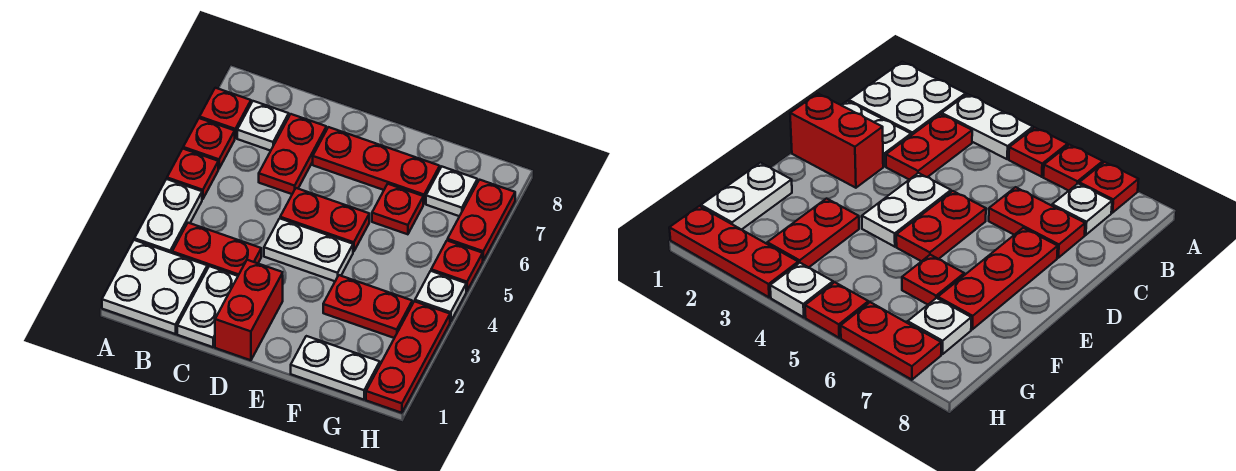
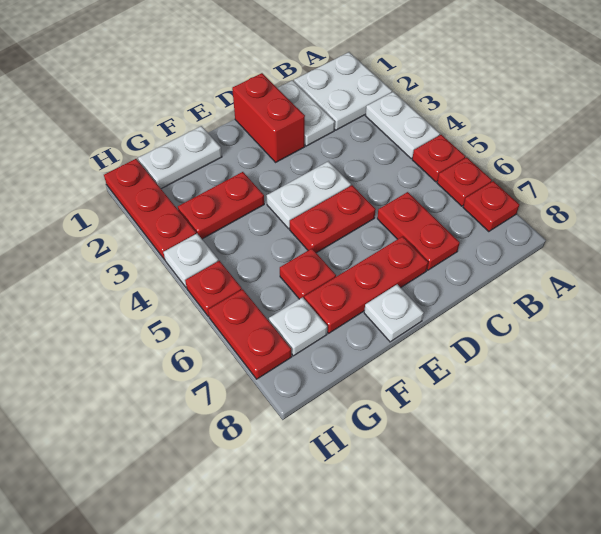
red 1x2 plate [172,223,261,276] -> none
white 1x1 plate [237,101,289,151] -> white 1x1 plate moved to [364,284,424,342]

